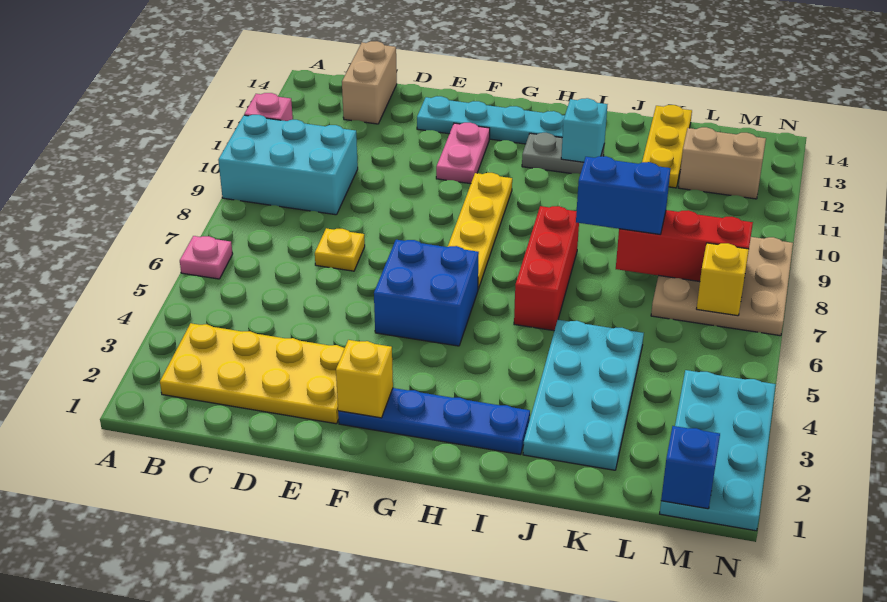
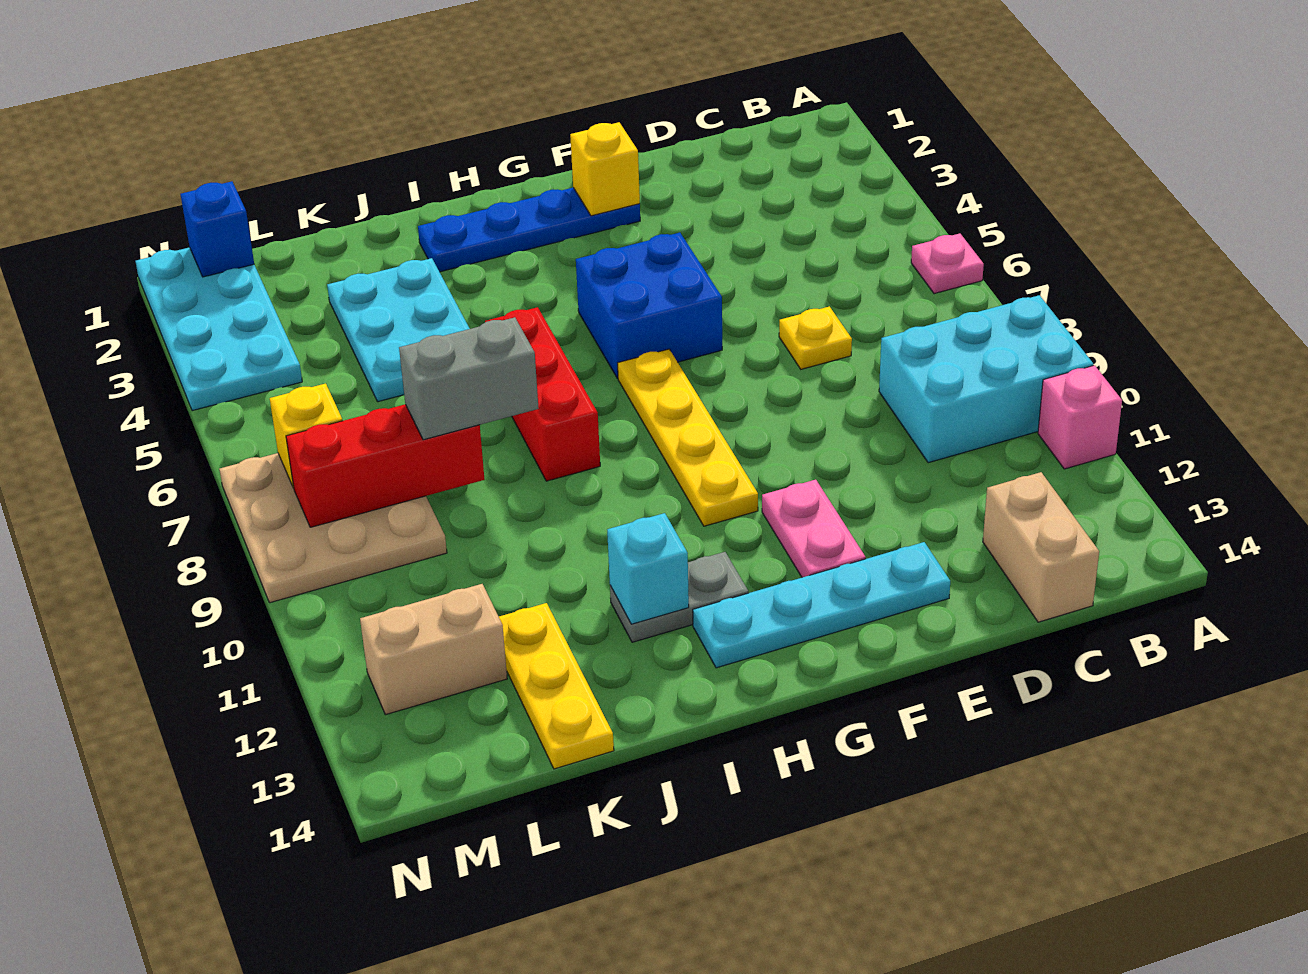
yellow 2x4 plate [160,323,345,424] -> none
cyan 2x4 plate [523,320,644,470] -> cyan 2x3 plate [327,258,470,402]
blue 1x2 brick [576,156,671,234] -> grey 1x2 brick [399,317,539,440]

